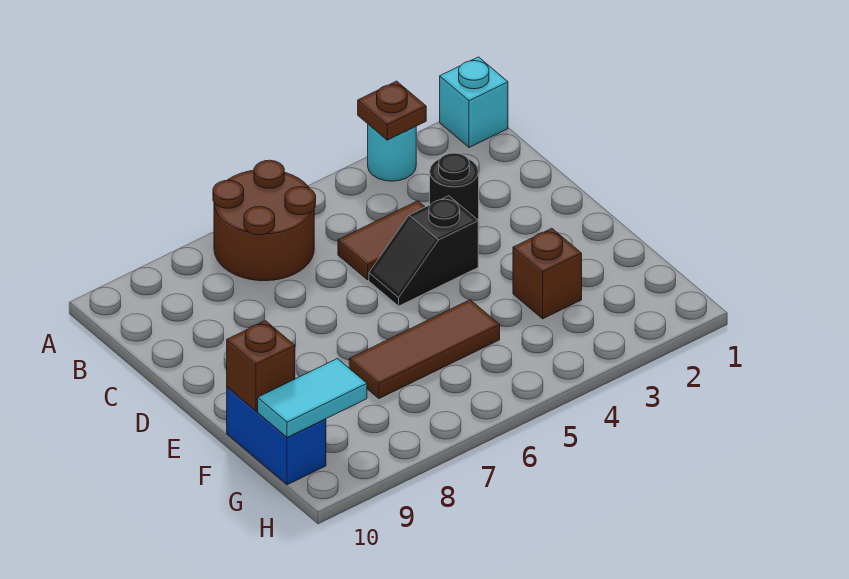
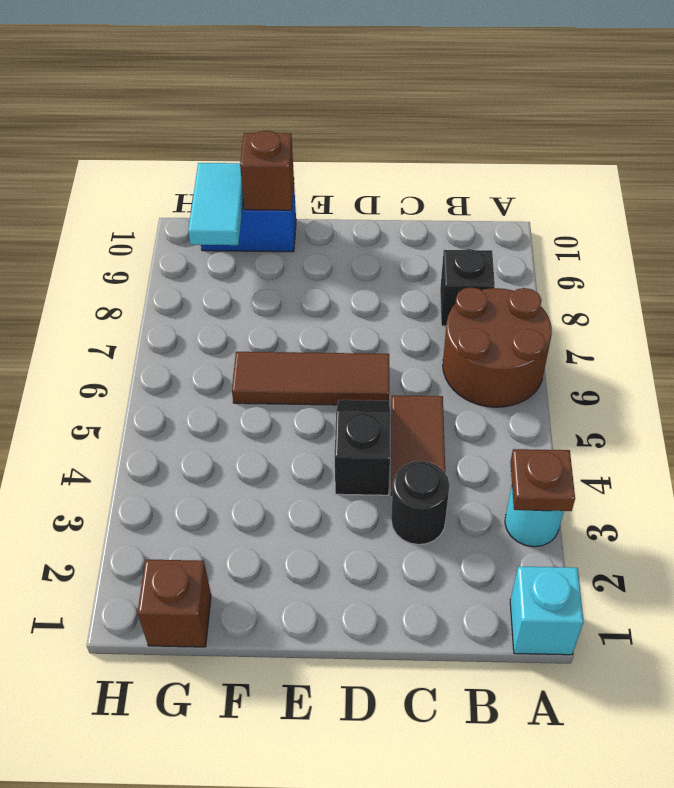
none -> black 1x1 brick [440,249,495,326]
brown 1x1 brick [513,228,582,319] -> brown 1x1 brick moved to [138,560,211,647]
brown 1x3 tile [349,300,500,398] -> brown 1x3 tile turned to [232,352,389,405]

